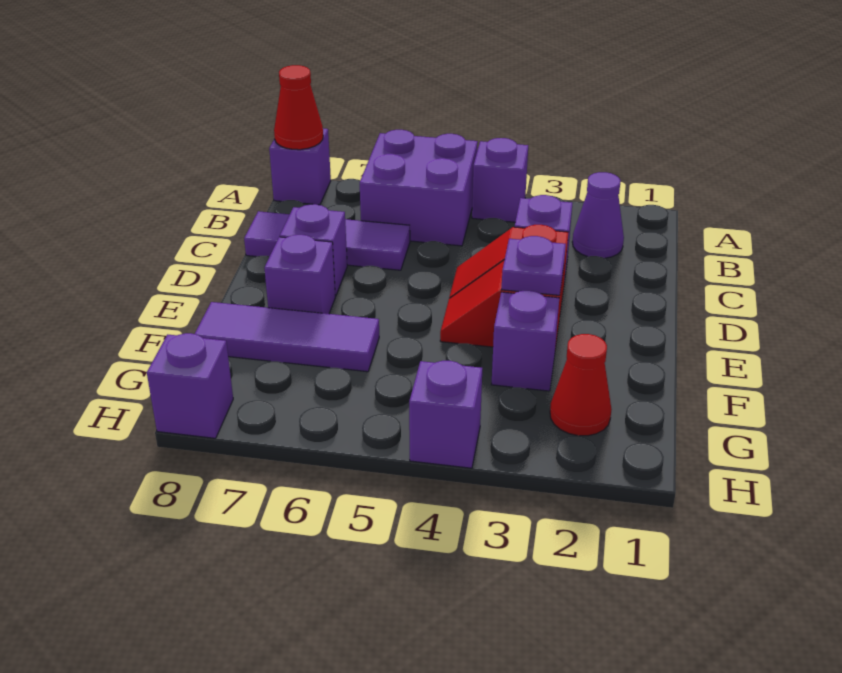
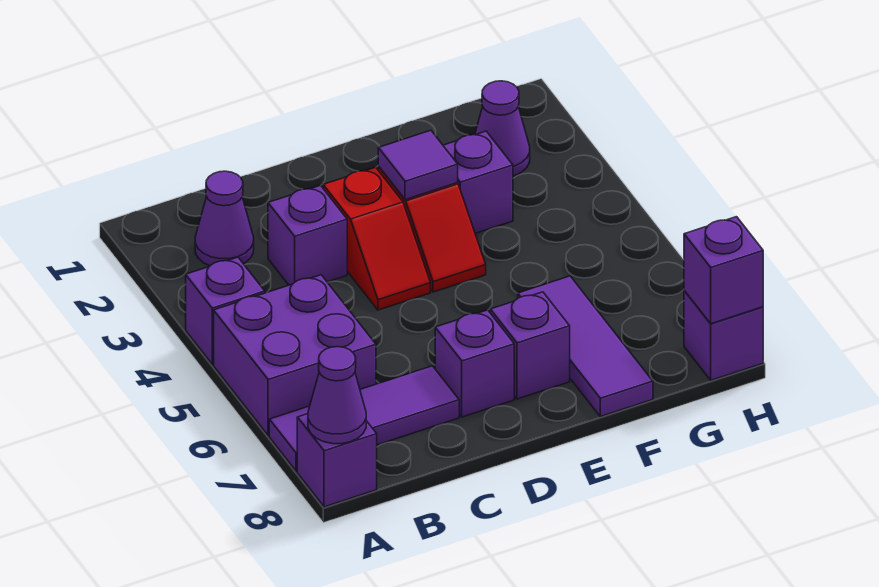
red 1x1 cone [274,65,323,150] -> purple 1x1 cone [308,347,366,444]
purple 1x3 tile [244,211,410,270] -> purple 1x3 tile turned to [269,366,459,471]
purple 1x1 plate [501,236,566,295] -> purple 1x1 tile [378,130,458,200]
red 1x1 cone [550,334,612,436] -> purple 1x1 cone [475,81,530,176]
purple 1x1 brick [409,361,482,468] -> purple 1x1 brick moved to [684,217,763,324]

